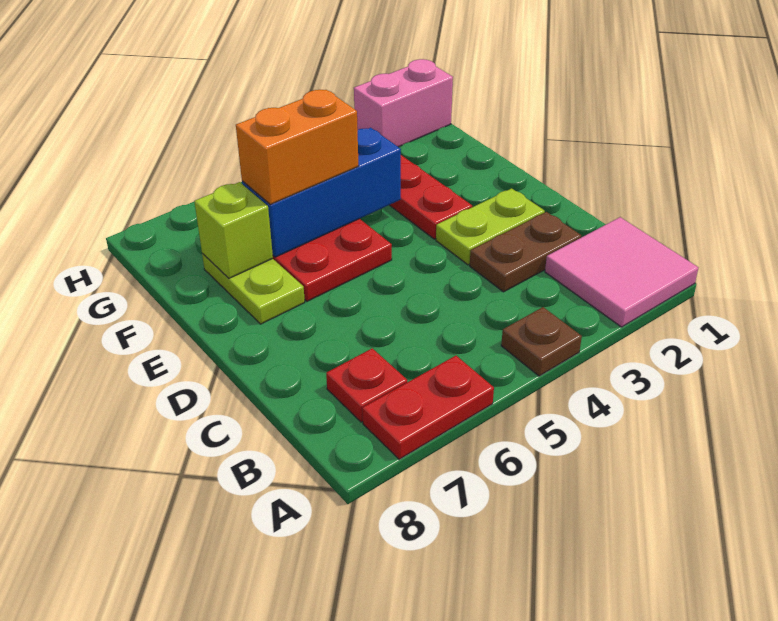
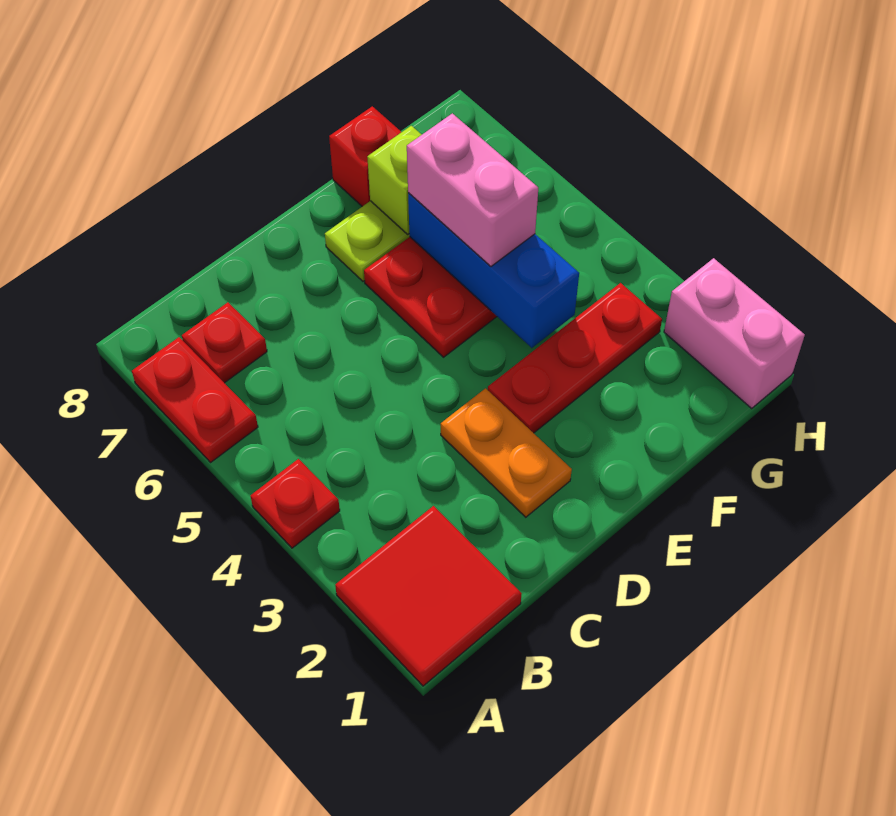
pink 2x2 tile [545,217,698,327] -> red 2x2 tile [335,506,522,686]
brown 1x1 plate [501,307,582,376] -> red 1x1 plate [250,459,340,548]
brown 1x2 plate [470,212,581,292] -> none
lime 1x2 plate [436,188,545,265] -> orange 1x2 plate [441,388,572,517]
orange 1x2 brick [236,90,358,204] -> pink 1x2 brick [407,113,538,266]
none -> red 1x1 brick [329,106,401,206]

